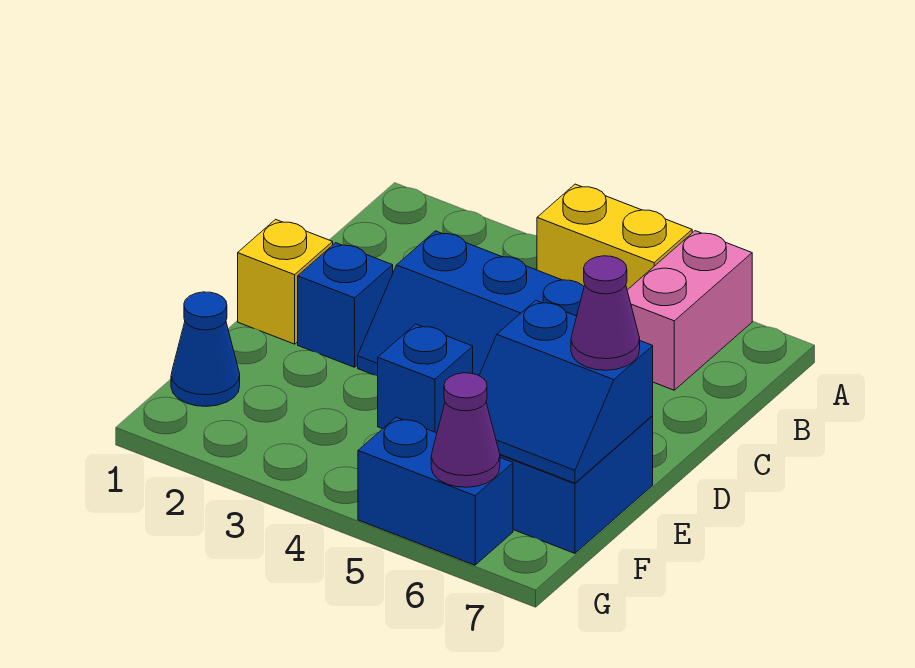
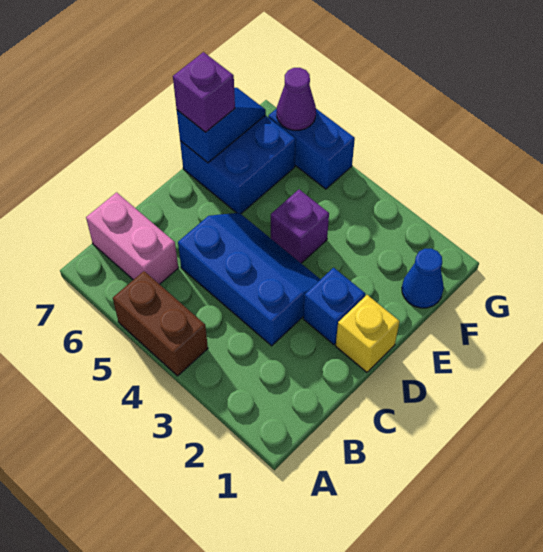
yellow 1x2 brick [537,184,692,290] -> brown 1x2 brick [113,271,208,376]
pink 1x2 brick [627,231,752,390] -> pink 1x2 brick turned to [86,192,178,284]
blue 1x1 brick [378,324,473,433] -> purple 1x1 brick [271,190,329,263]
blue 2x2 slope [479,300,653,483] -> blue 1x2 slope [177,88,266,163]
purple 1x1 cone [571,256,640,370] -> purple 1x1 brick [173,52,235,132]

